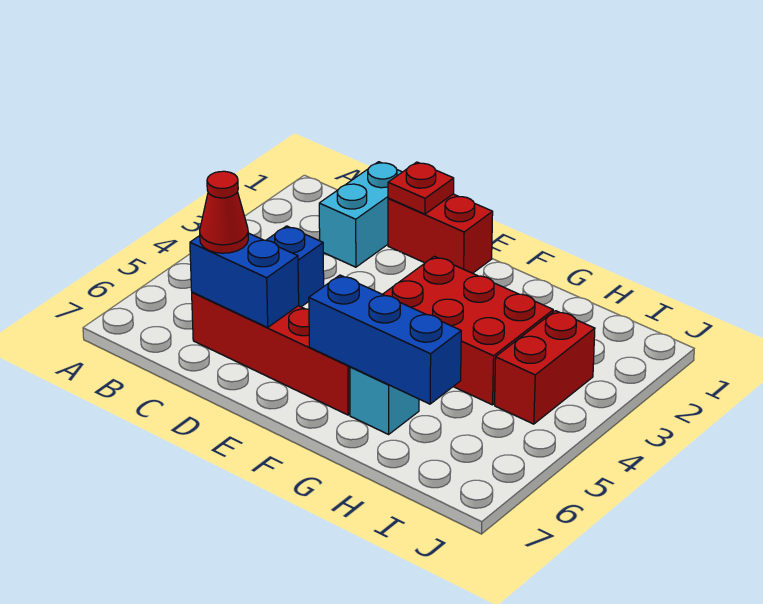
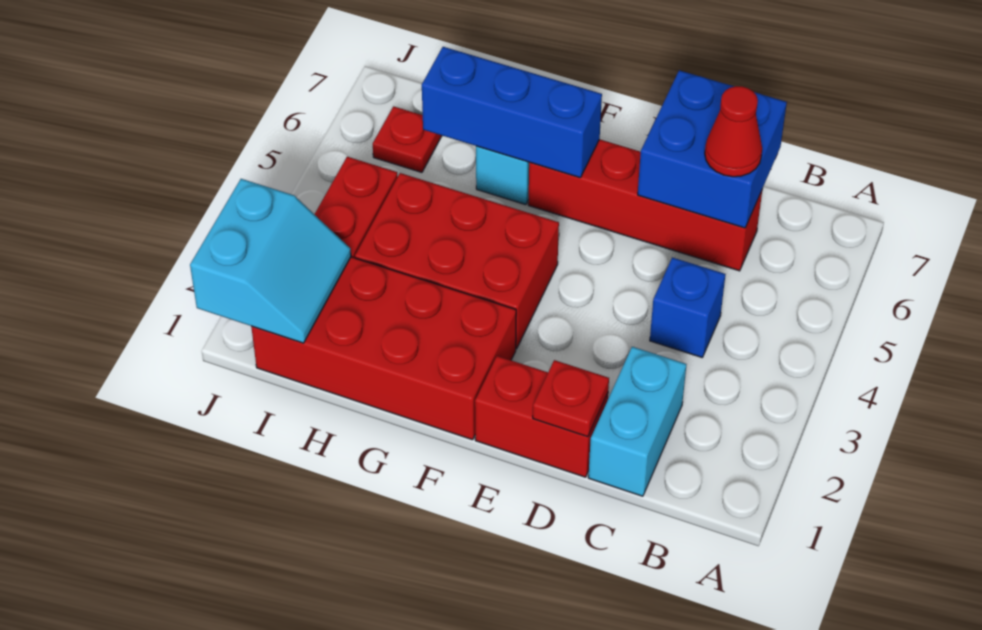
blue 1x2 brick [190,233,299,327] -> blue 2x2 brick [638,70,787,228]
none -> red 2x4 brick [251,257,516,440]
none -> cyan 2x2 slope [190,179,351,343]
none -> red 1x1 plate [373,106,442,172]

